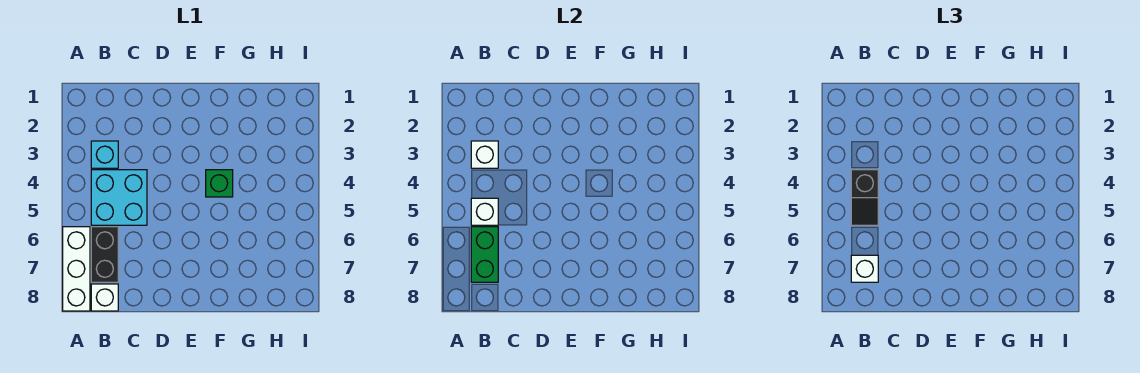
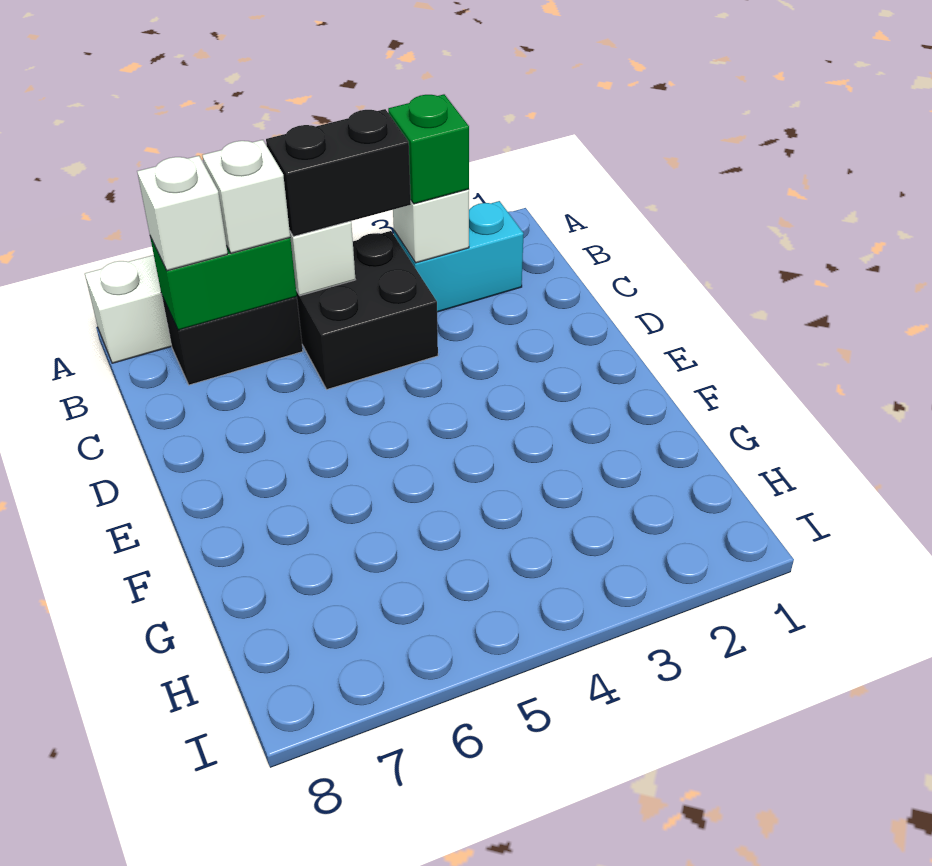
cyan 1x1 brick [91,141,118,168] -> cyan 1x2 brick [394,201,524,312]
cyan 2x2 brick [91,170,147,225] -> black 2x2 brick [296,231,438,389]
black 1x2 slope [851,170,878,225] -> black 1x2 brick [266,109,411,237]
white 1x1 brick [91,284,118,311] -> white 1x1 brick moved to [202,140,290,253]
green 1x1 brick [206,170,233,197] -> green 1x1 brick moved to [388,94,469,204]

